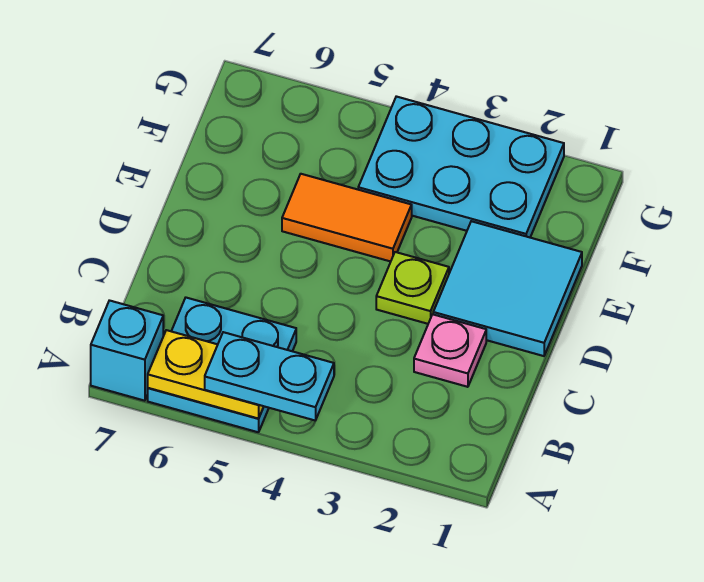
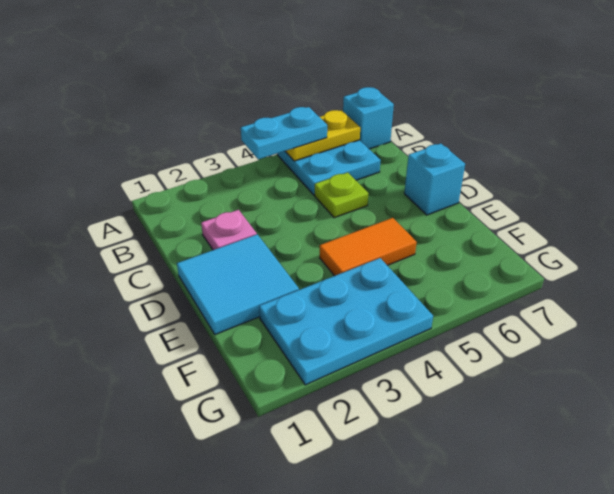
lime 1x1 plate [376,252,449,324] -> lime 1x1 plate moved to [315,172,368,218]
none -> cyan 1x1 brick [404,144,465,215]

